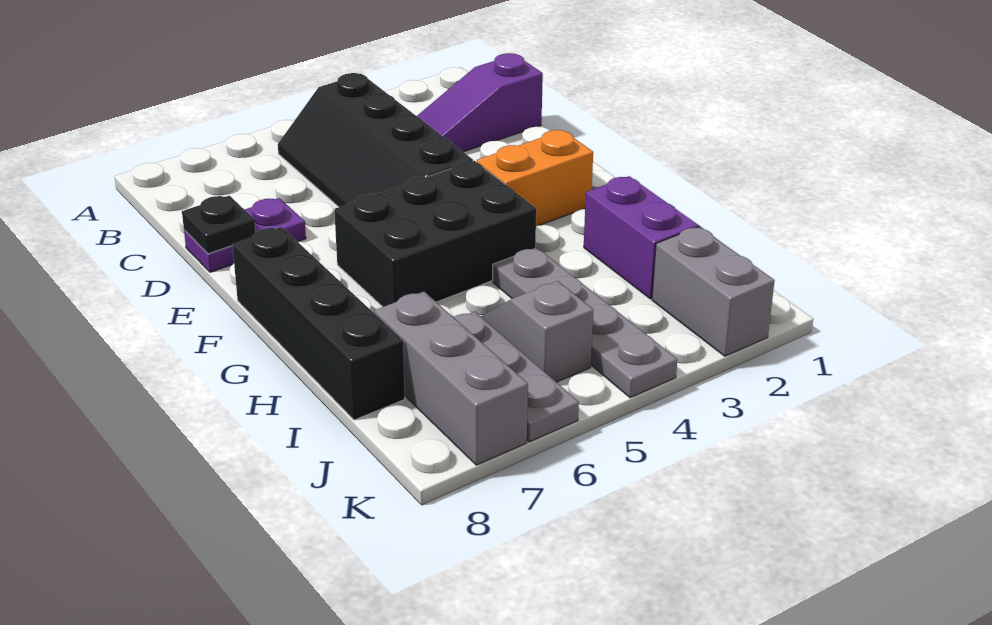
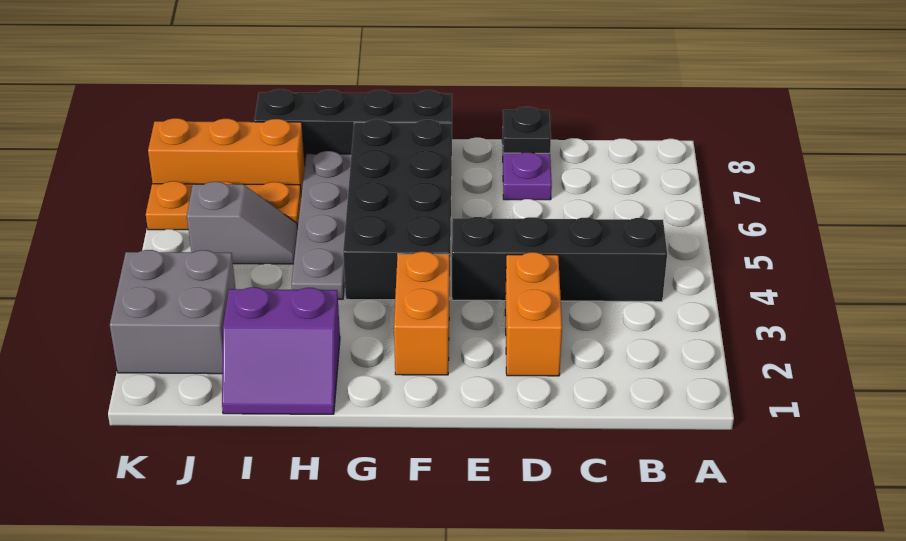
purple 1x3 slope [417,53,543,152] -> none
none -> orange 1x2 brick [505,252,562,376]
black 2x3 brick [334,161,536,307] -> black 2x4 brick [343,119,452,300]
grey 1x4 plate [493,248,677,398] -> grey 1x4 plate turned to [291,151,351,299]
grey 1x3 plate [454,311,579,442] -> orange 1x3 plate [146,181,301,230]
grey 1x3 brick [374,292,528,465] -> orange 1x3 brick [148,118,305,195]
grey 1x2 brick [652,227,775,356] -> grey 2x2 brick [110,250,235,374]

